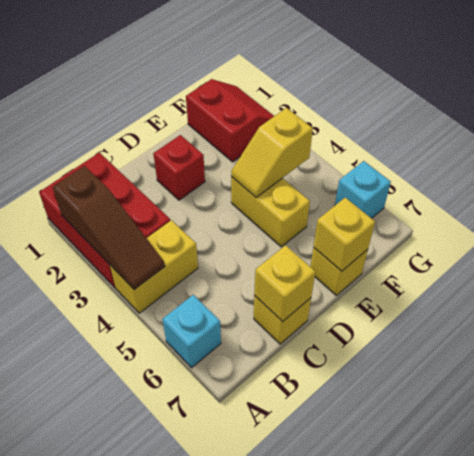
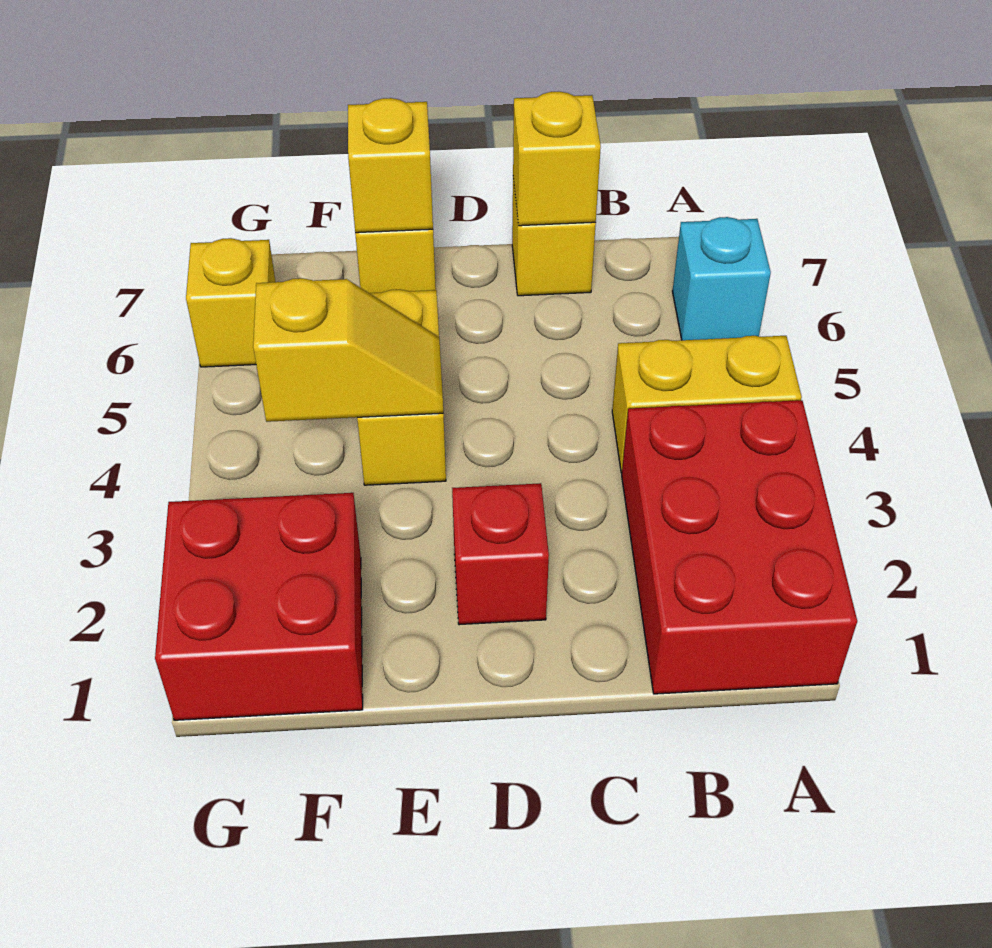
brown 1x3 slope [53,166,165,290] -> none
red 2x2 slope [186,79,274,162] -> red 2x2 brick [155,493,363,720]
cyan 1x1 brick [335,161,391,218] -> yellow 1x1 brick [186,238,275,367]

